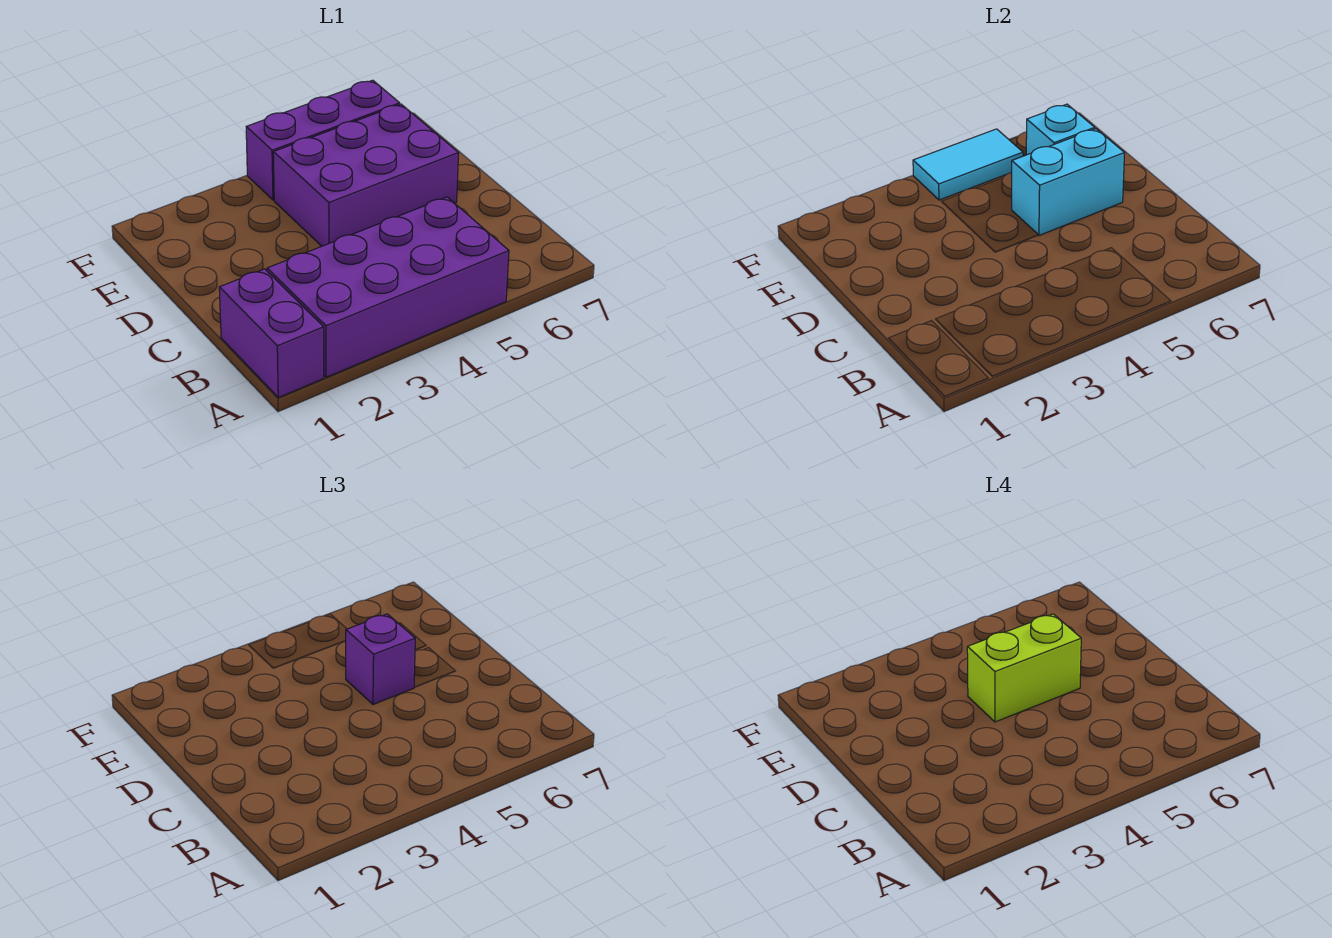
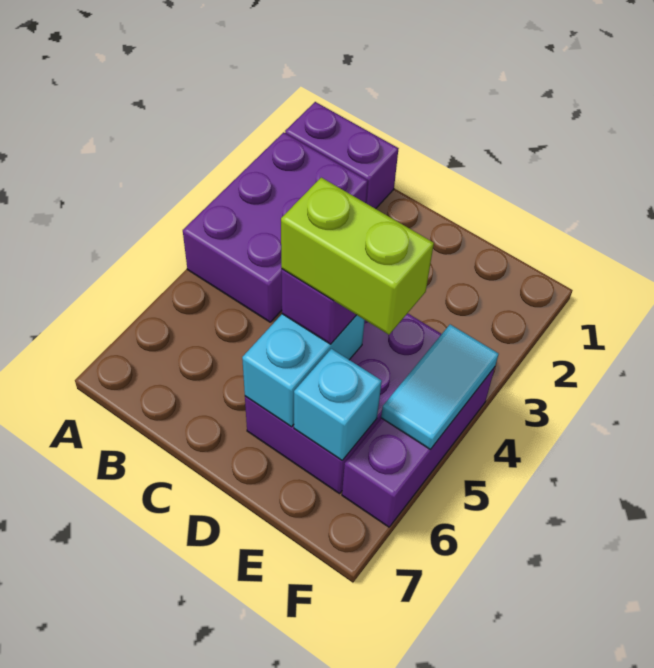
purple 2x4 brick [267,197,509,377] -> purple 2x3 brick [183,132,368,322]
lime 1x2 brick [967,614,1081,722] -> lime 1x2 brick turned to [281,178,434,335]

